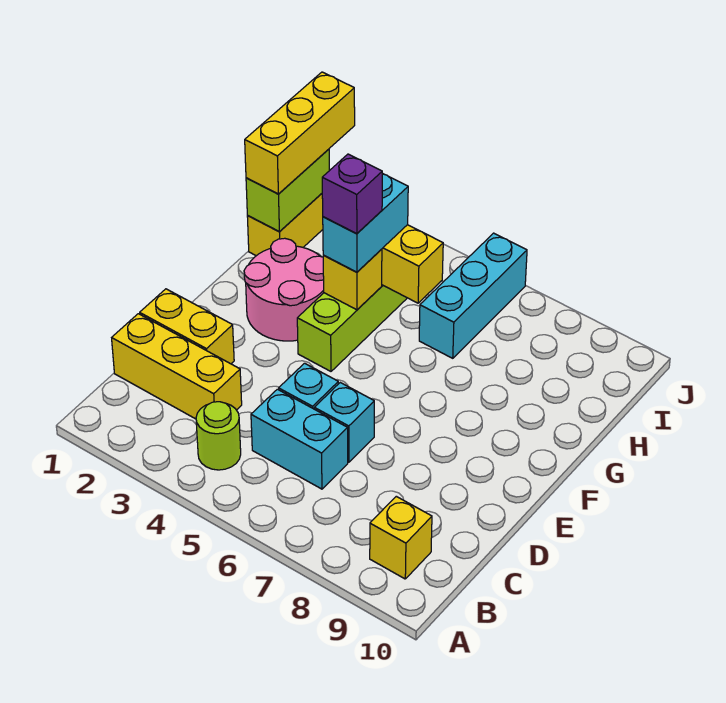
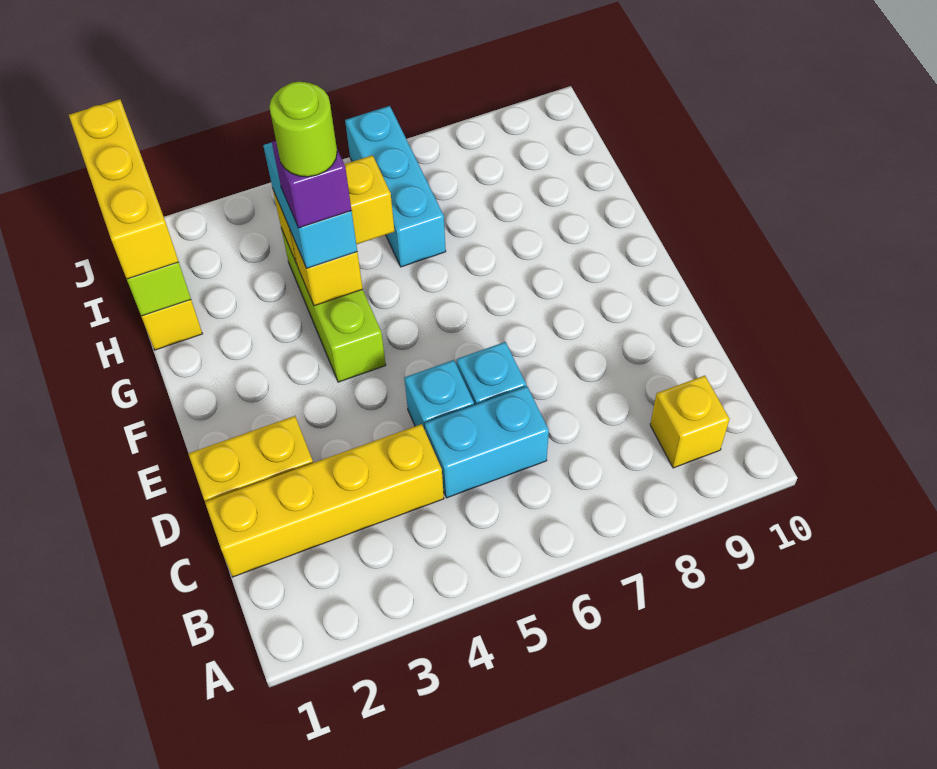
lime 1x1 round brick [196,402,241,470] -> lime 1x1 round brick moved to [269,82,337,177]
yellow 1x3 brick [112,314,242,419] -> yellow 1x4 brick [205,424,444,577]
pink 2x2 round brick [244,238,324,341] -> none

